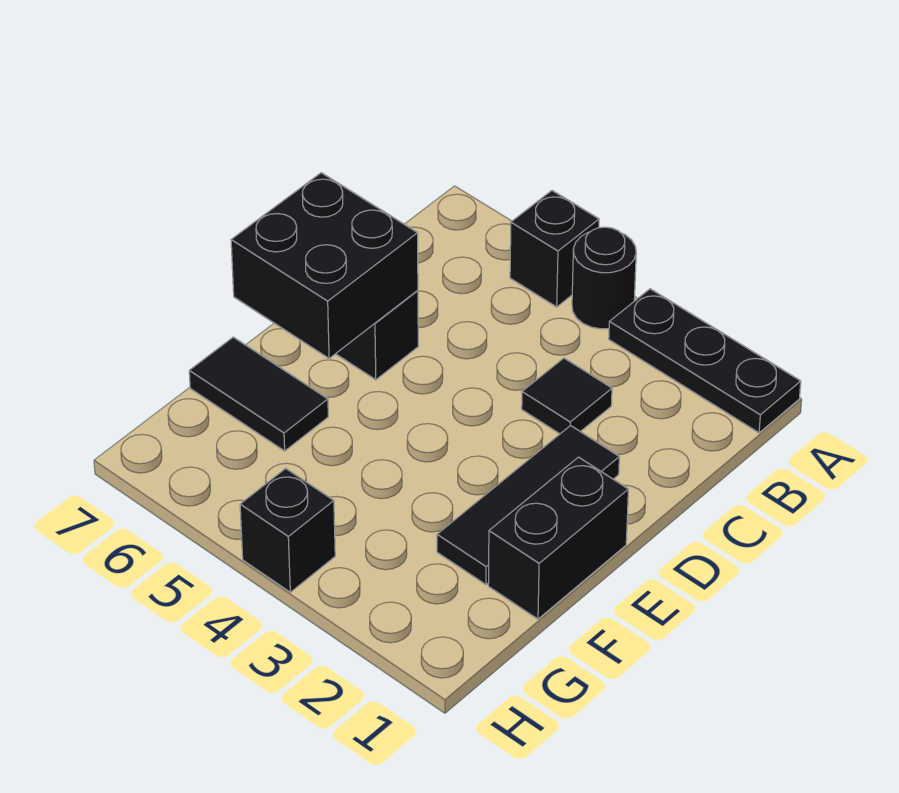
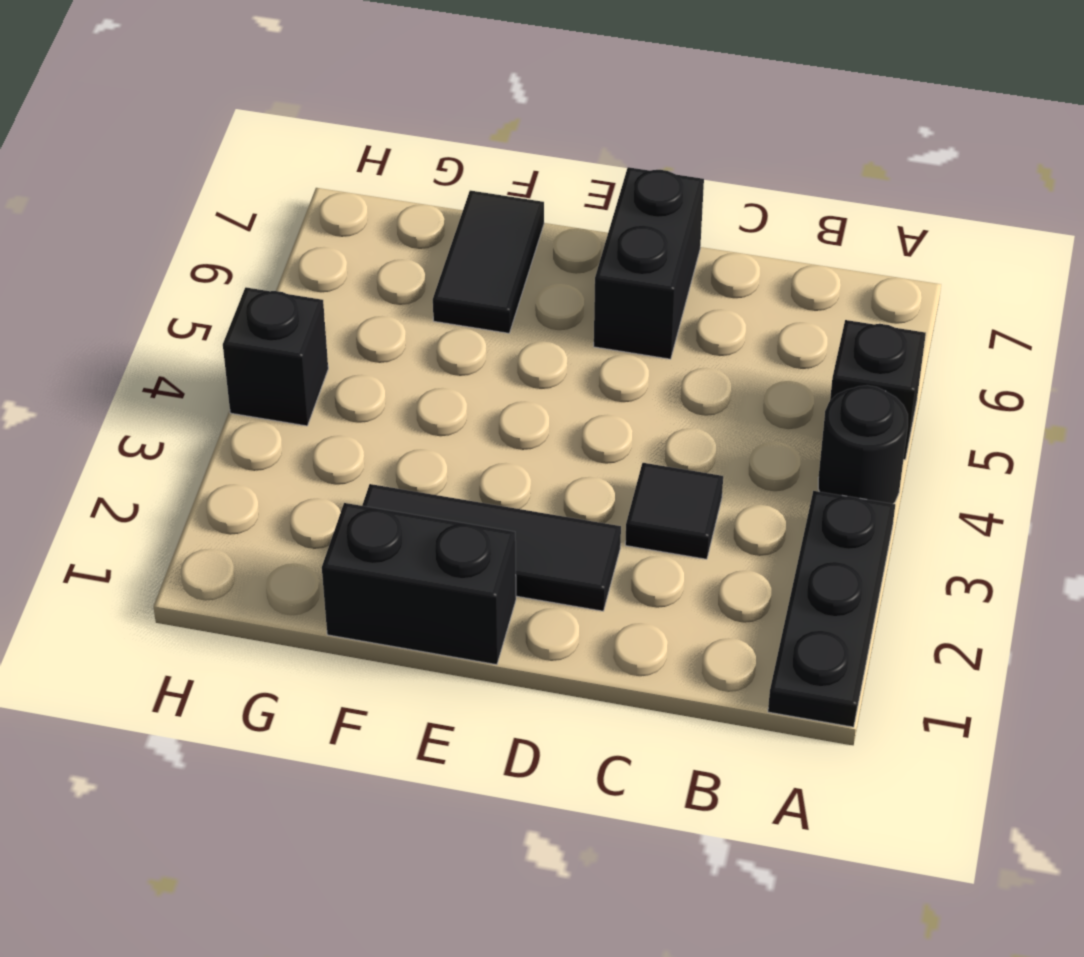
black 2x2 brick [231,173,418,358] -> none

